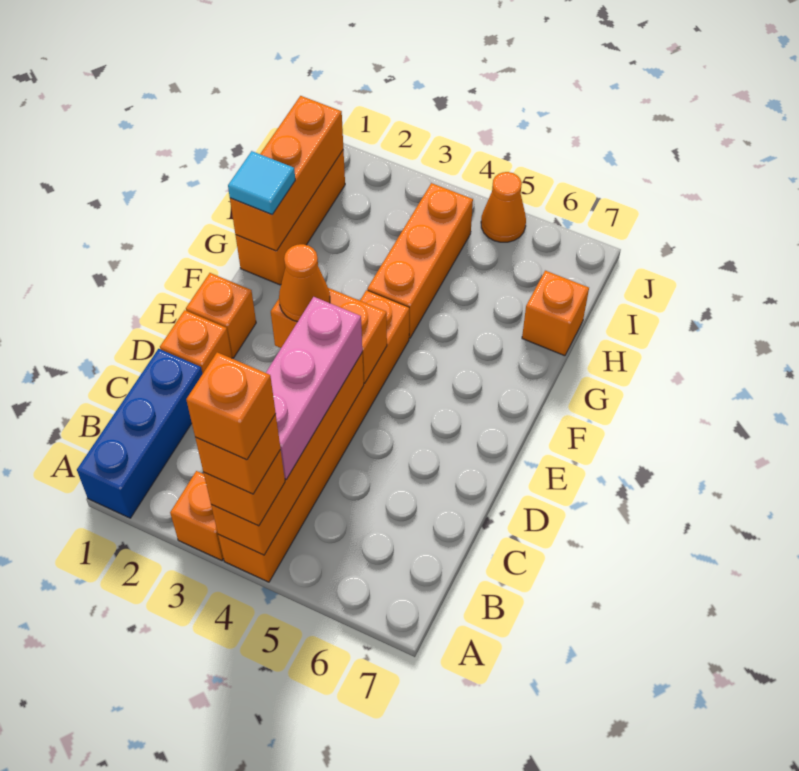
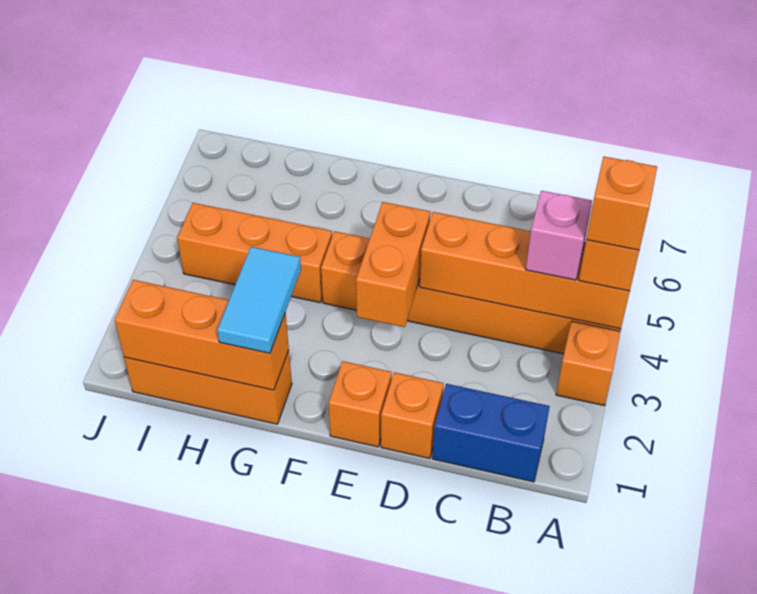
blue 1x3 brick [77,349,203,518] -> blue 1x2 brick [432,384,550,482]
orange 1x1 brick [186,352,276,460] -> none
pink 1x3 brick [266,297,362,479] -> pink 1x1 brick [526,191,592,280]
orange 1x1 cone [279,244,330,322] -> none
cyan 1x1 tile [228,151,295,215] -> cyan 1x2 tile [217,247,301,353]
orange 1x1 brick [522,271,589,356] -> none
orange 1x1 cone [481,172,526,242] -> none

